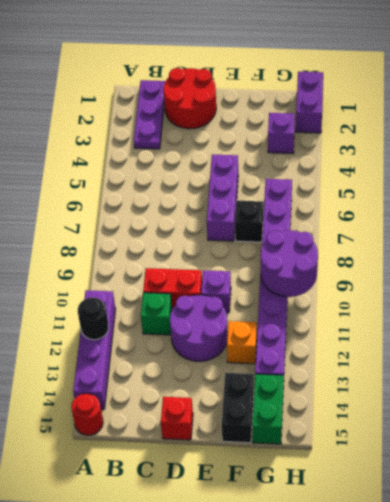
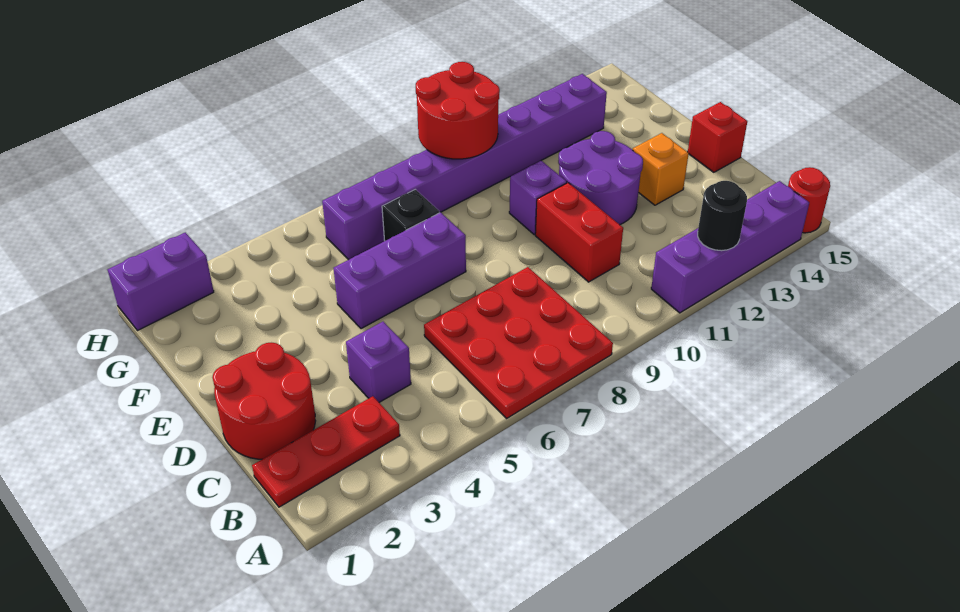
none -> red 3x3 plate [424,267,613,418]
purple 1x3 plate [134,80,165,149] -> red 1x3 plate [252,396,400,507]
green 1x1 brick [141,293,172,335] -> none
orange 1x1 brick [227,321,257,364] -> orange 1x1 brick moved to [633,133,689,205]
black 1x2 brick [222,373,254,443] -> none
purple 1x1 brick [268,113,295,154] -> purple 1x1 brick moved to [346,322,411,402]
purple 2x2 round brick [261,230,318,297] -> red 2x2 round brick [416,62,500,159]
green 1x2 brick [252,374,284,444] -> none

